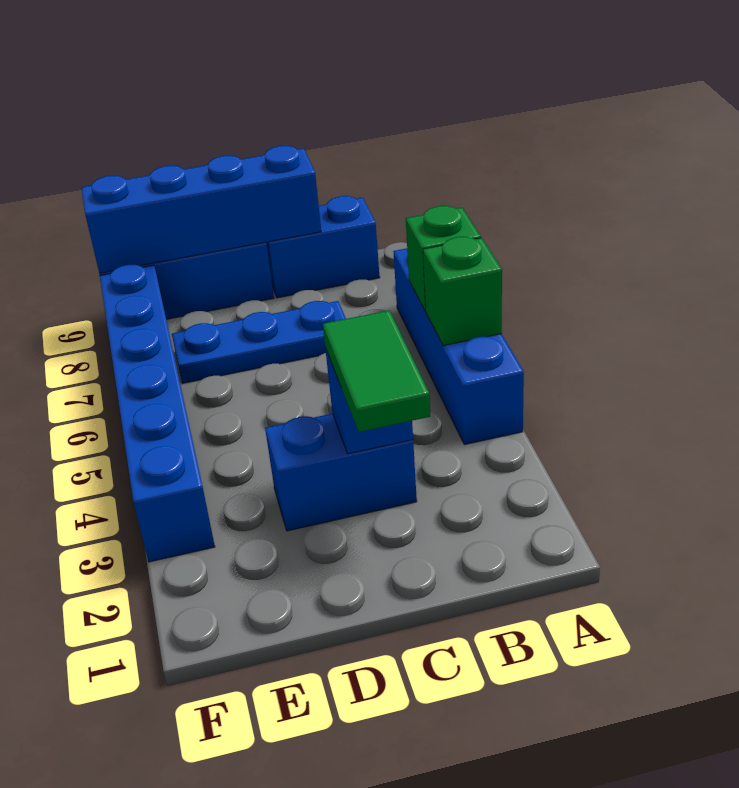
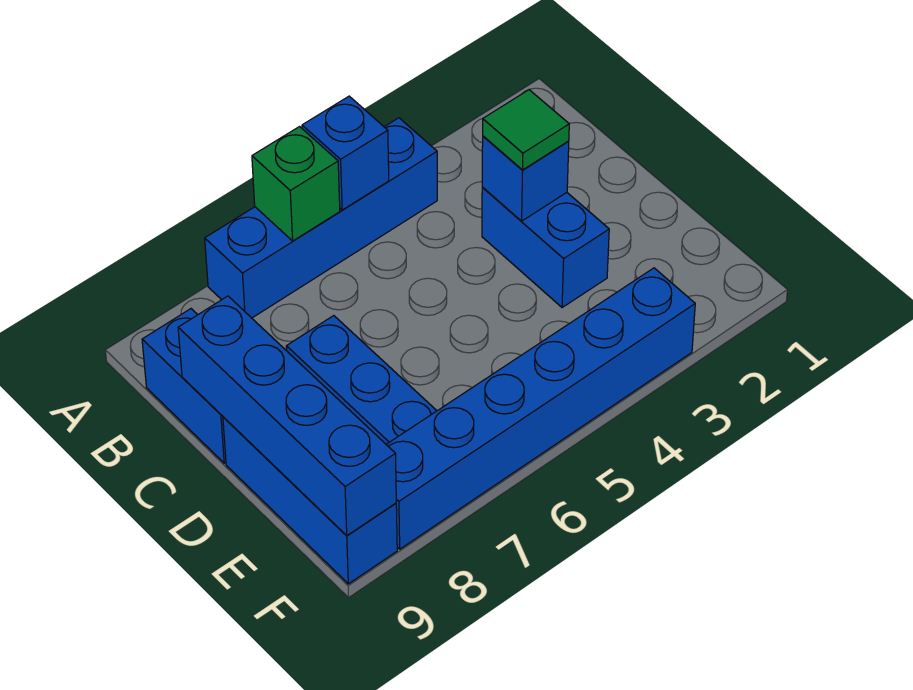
green 1x1 brick [423,237,502,346] -> blue 1x1 brick [302,96,389,210]
green 1x2 tile [323,310,430,432] -> green 1x1 tile [483,90,569,170]

